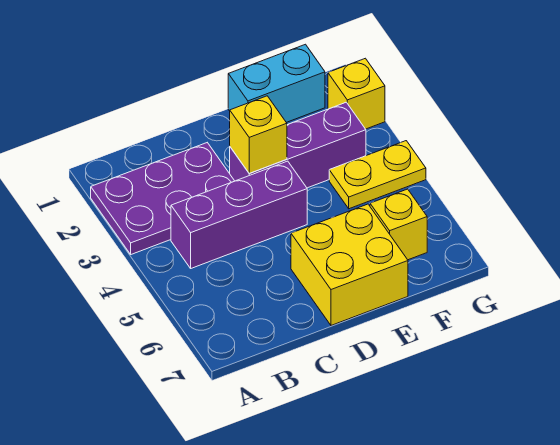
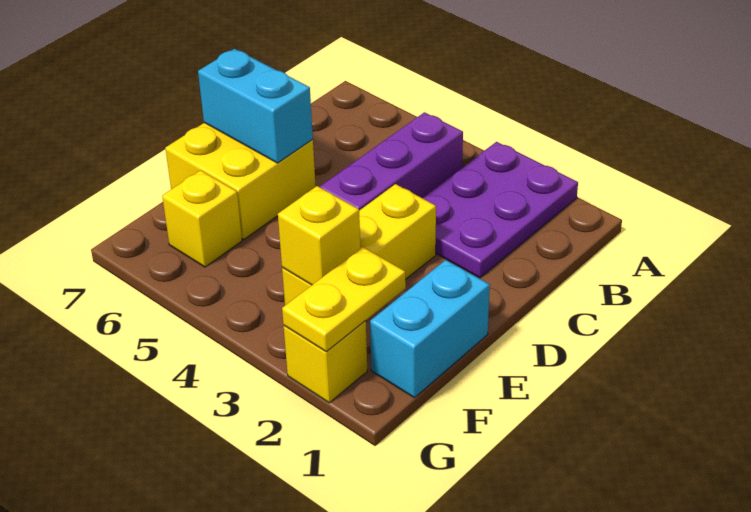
purple 1x3 brick [230,102,366,188] -> yellow 1x3 brick [282,184,436,305]
yellow 1x1 brick [230,96,287,173] -> yellow 1x1 brick moved to [278,186,360,285]
none -> cyan 1x2 brick [198,49,313,163]
yellow 1x2 plate [329,141,426,209] -> yellow 1x2 plate moved to [282,247,406,352]

